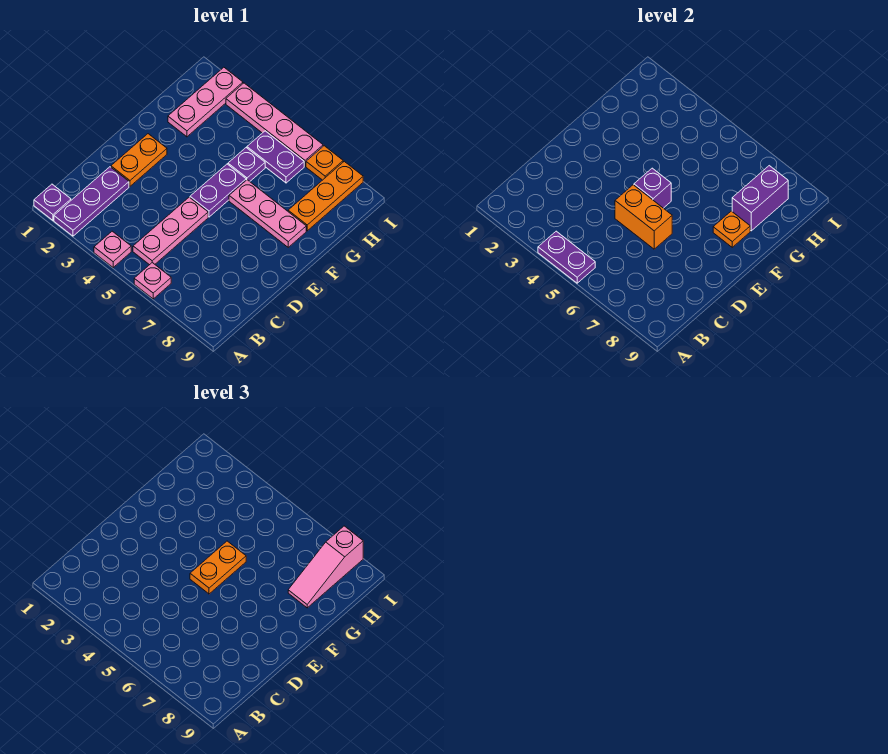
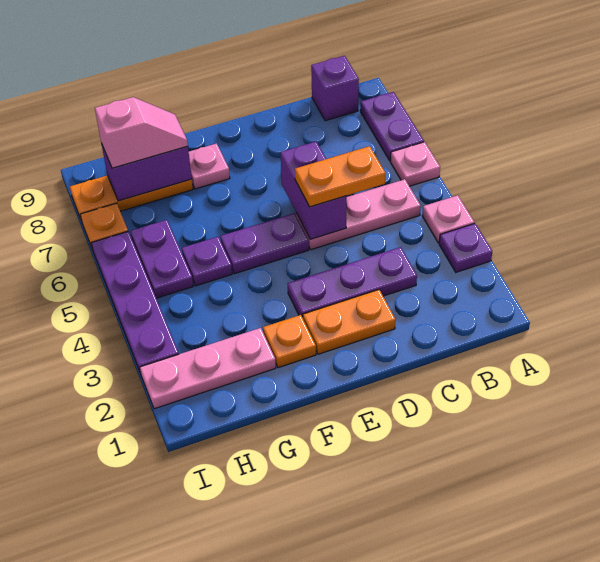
purple 1x1 plate [34,184,71,220] -> purple 1x1 plate moved to [439,223,492,272]
purple 1x3 plate [54,167,129,236] -> purple 1x3 plate moved to [288,247,417,318]
purple 1x2 plate [538,231,595,283] -> purple 1x2 plate moved to [360,92,424,161]
orange 1x2 brick [615,185,672,249] -> purple 1x2 brick [280,142,347,239]
purple 1x1 brick [634,168,671,208] -> purple 1x1 brick moved to [311,56,359,121]
orange 1x2 plate [190,541,246,594] -> orange 1x2 plate moved to [295,146,385,207]
pink 1x3 plate [229,180,306,247] -> pink 1x1 plate [189,144,230,189]
orange 1x1 plate [713,211,750,247] -> orange 1x1 plate moved to [263,315,316,368]
pink 1x3 slope [288,526,363,608] -> pink 1x2 slope [95,97,188,168]
pink 1x4 plate [226,83,323,166] -> purple 1x4 plate [91,232,179,374]

